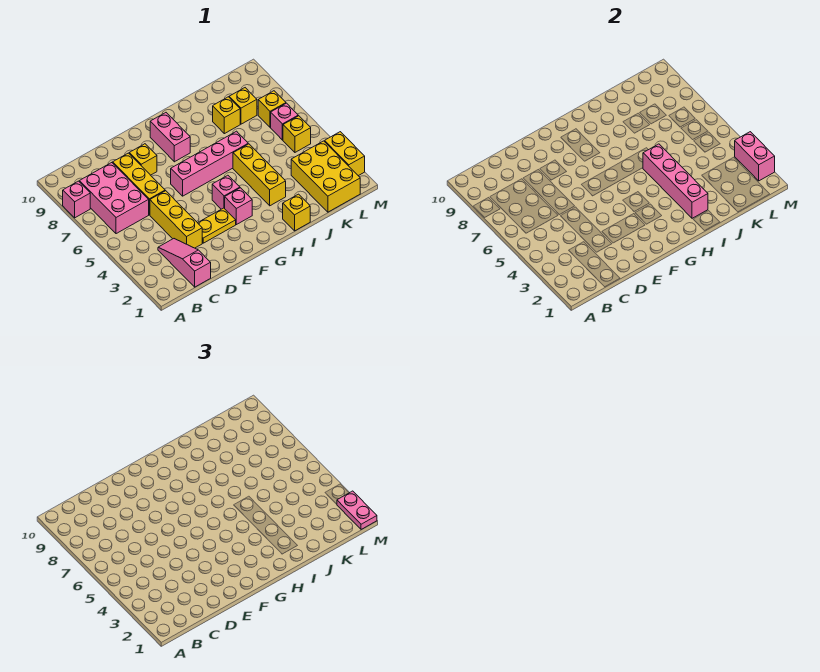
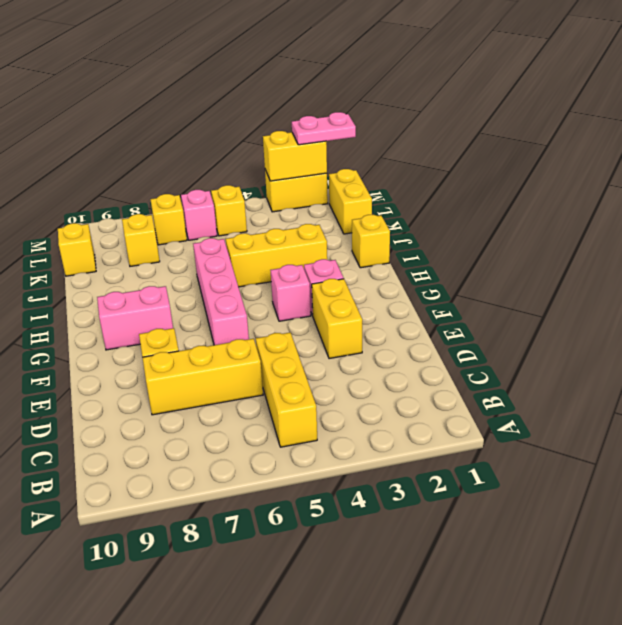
pink 1x1 brick [63,181,90,218] -> none
pink 2x3 brick [79,163,149,234] -> none
pink 1x3 slope [158,239,211,287] -> none
yellow 1x3 brick [150,191,202,248] -> yellow 1x3 brick turned to [256,333,317,447]
yellow 1x2 plate [198,208,236,243] -> yellow 1x2 brick [312,279,362,359]
pink 1x4 brick [643,144,708,218] -> none
yellow 1x1 brick [213,97,240,134] -> yellow 1x1 brick moved to [58,223,96,276]
yellow 2x3 brick [291,141,360,212] -> yellow 1x2 brick [329,169,372,234]
pink 1x2 brick [735,132,775,181] -> yellow 1x2 brick [263,131,327,181]

